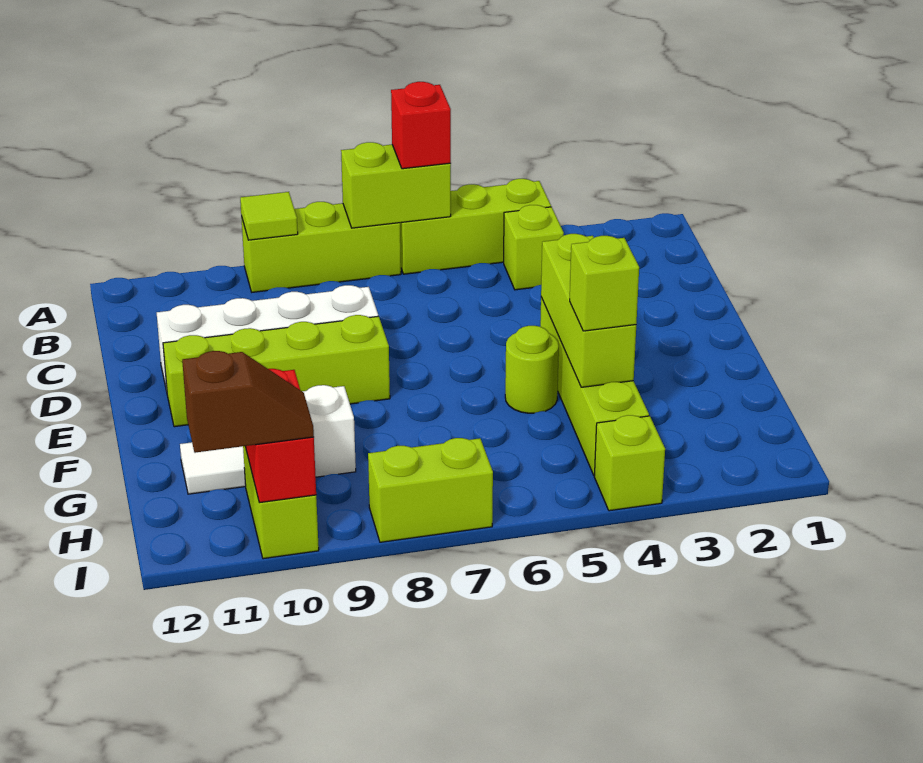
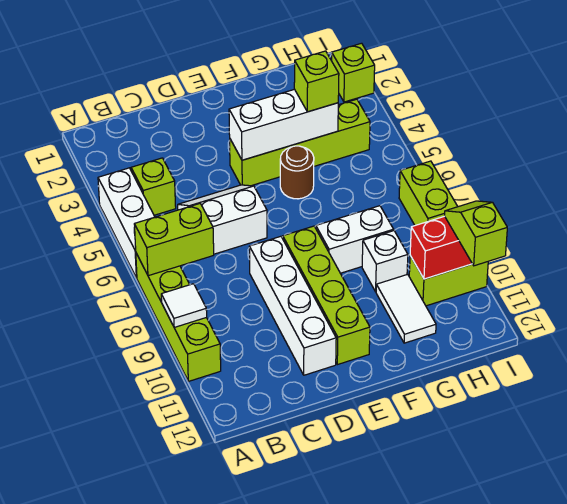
lime 1x3 brick [400,179,551,274] -> white 1x3 brick [98,168,155,278]
lime 1x2 brick [341,142,451,228] -> lime 1x2 brick turned to [134,204,214,276]
red 1x1 brick [391,82,451,169] -> none
lime 1x3 brick [241,202,401,292] -> lime 1x4 brick [136,253,221,381]
lime 1x1 tile [240,192,298,240] -> white 1x1 tile [161,284,207,327]
none -> white 2x2 slope [178,185,267,254]
lime 1x3 brick [541,234,636,387] -> white 1x3 brick [229,89,338,160]
lime 1x1 round brick [505,326,559,413] -> brown 1x1 round brick [280,146,314,199]
none -> white 1x2 brick [316,206,394,273]
lime 1x1 brick [594,415,665,511] -> lime 1x1 brick moved to [332,43,375,102]
brown 1x2 slope [182,351,314,453] -> lime 1x2 slope [445,201,507,266]

